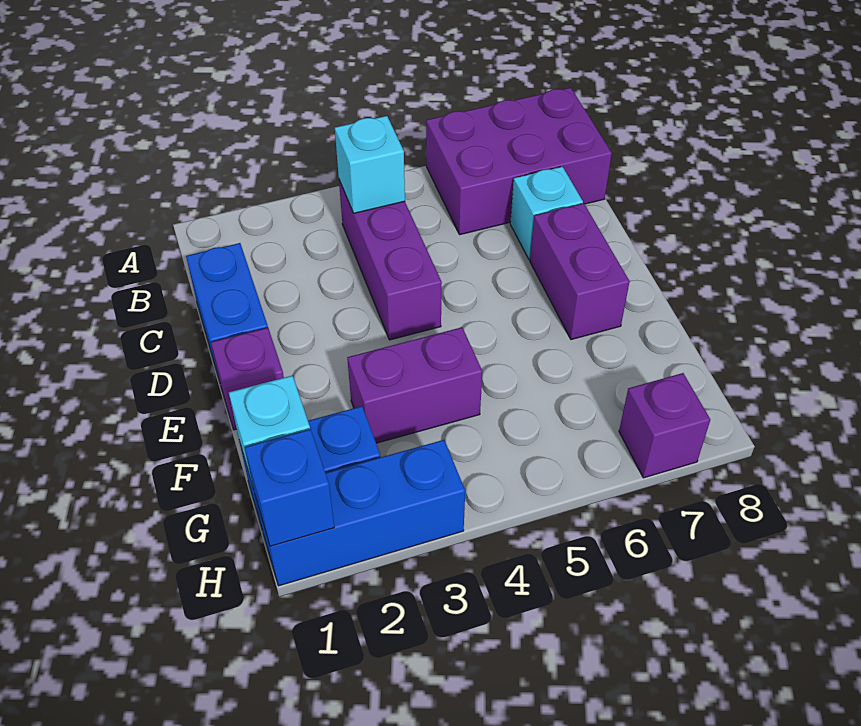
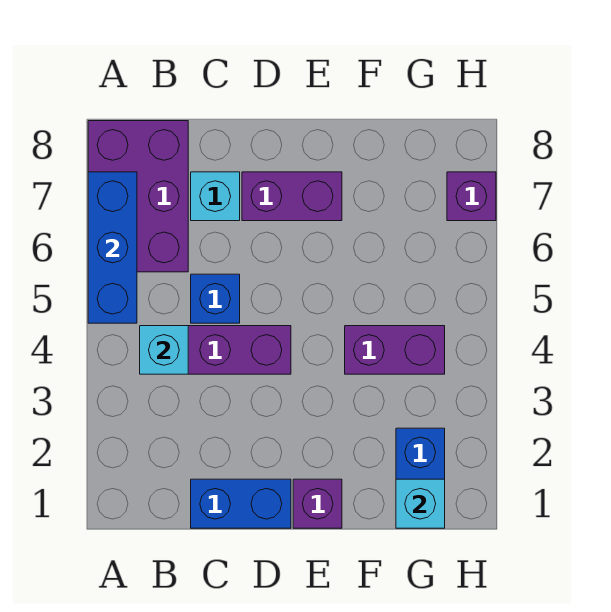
purple 1x2 brick [347,327,482,443] -> purple 1x2 brick turned to [345,326,445,374]
blue 1x3 brick [255,440,465,586] -> blue 1x3 brick moved to [88,172,137,323]
blue 1x1 brick [245,429,334,546] -> blue 1x1 brick moved to [191,274,240,323]

